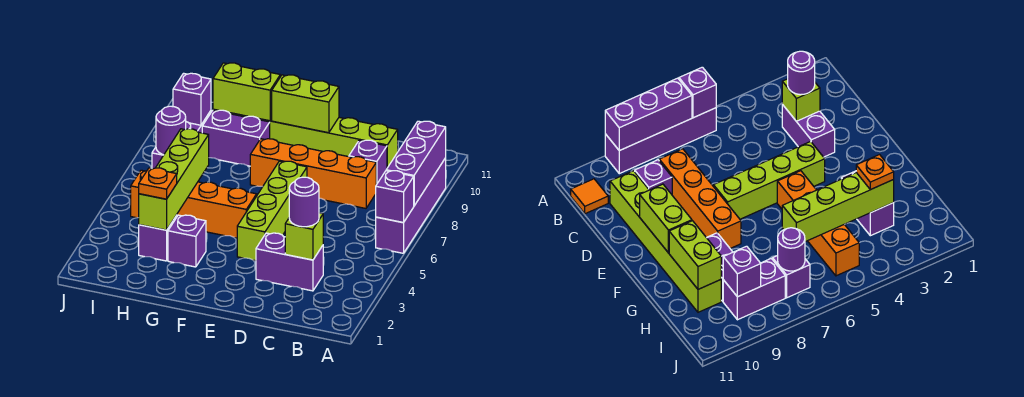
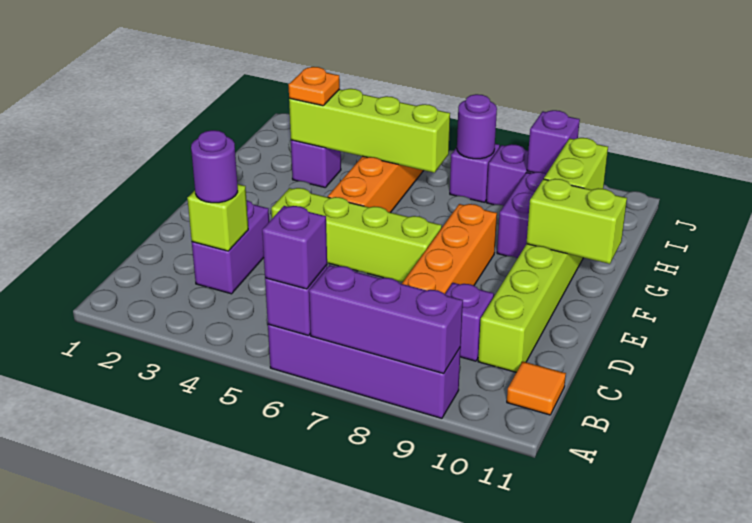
lime 1x2 brick [272,75,339,133] -> lime 1x2 brick turned to [526,179,627,264]
purple 1x1 brick [168,215,206,267] -> purple 1x1 brick moved to [262,206,327,289]

